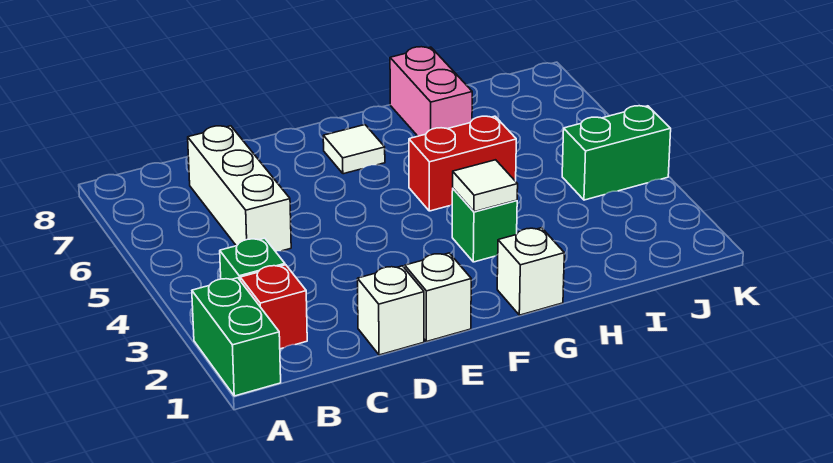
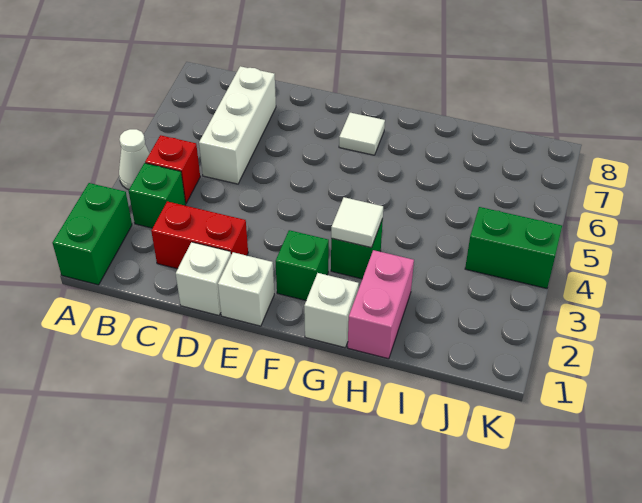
none -> white 1x1 cone [119,129,150,190]
red 1x1 brick [240,265,307,349] -> red 1x1 brick moved to [145,135,200,203]
none -> green 1x1 brick [276,230,329,300]
red 1x2 brick [409,116,516,211] -> red 1x2 brick moved to [151,201,248,269]
pink 1x2 brick [390,47,472,136] -> pink 1x2 brick moved to [348,250,414,359]

